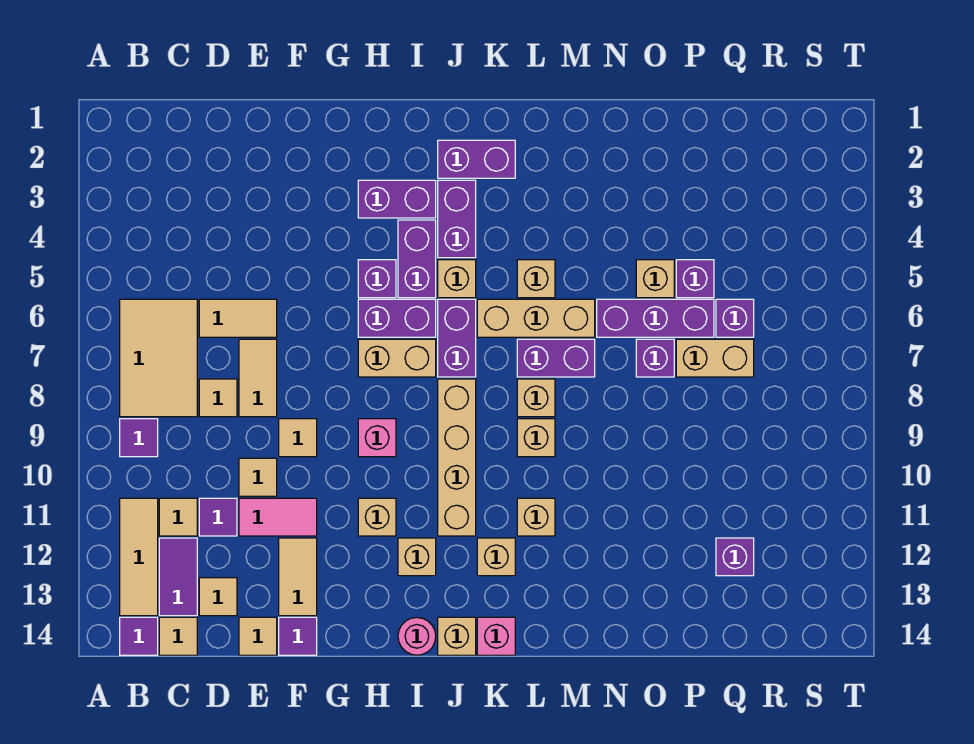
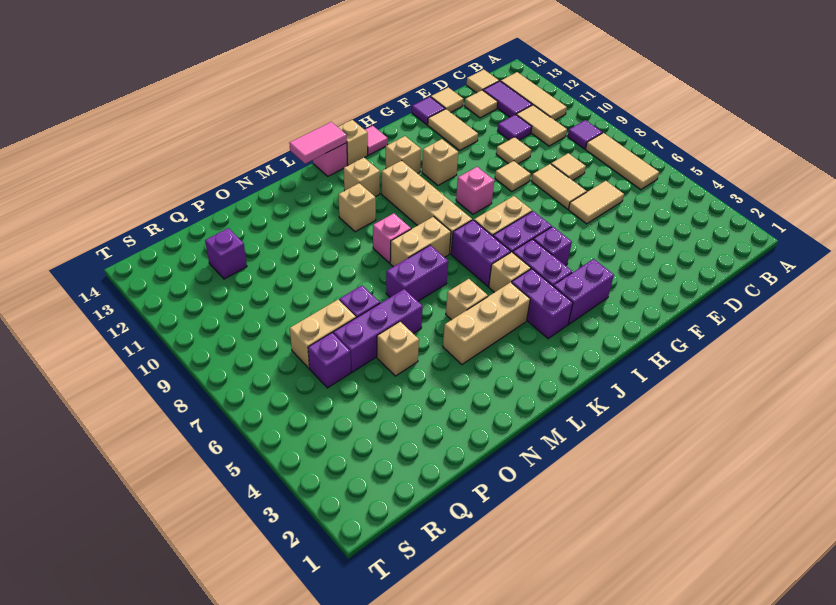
tan 2x3 tile [120,299,197,417] -> tan 1x3 tile [585,133,659,190]
purple 1x1 tile [120,617,158,655] -> none
tan 1x1 tile [159,498,197,536] -> tan 1x2 tile [516,105,567,146]
pink 1x2 tile [239,498,317,536] -> pink 1x2 tile moved to [289,122,347,164]
pink 1x1 round brick [398,618,436,655] -> pink 1x1 tile [365,126,388,155]
purple 1x2 brick [438,140,515,178] -> none
tan 1x3 brick [477,299,595,337] -> tan 1x3 brick moved to [443,282,530,365]
tan 1x1 brick [517,379,555,417] -> tan 1x2 brick [390,217,451,267]
tan 1x1 brick [517,419,555,457] -> pink 1x1 brick [373,213,411,263]
purple 1x1 brick [676,260,714,298] -> none

